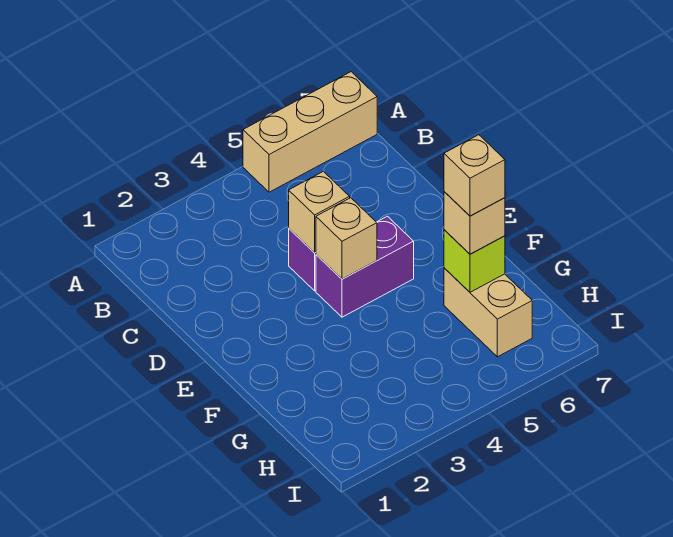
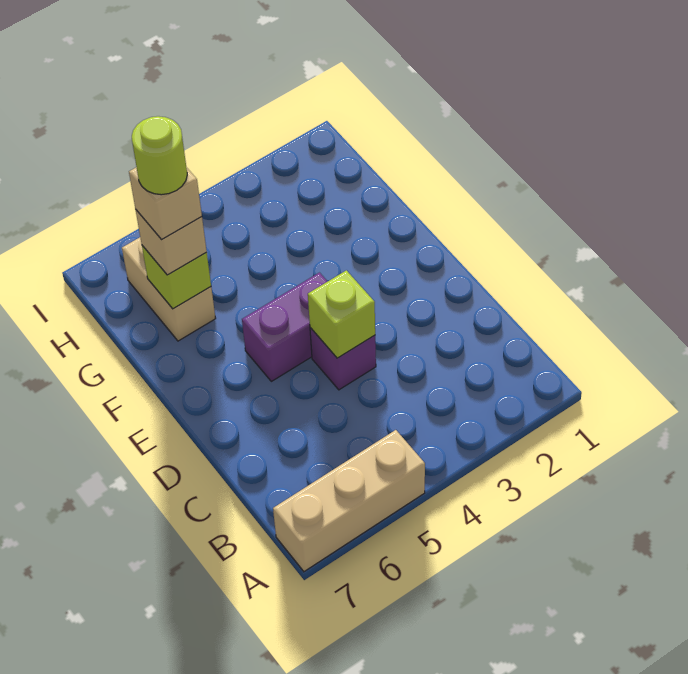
tan 1x1 brick [289,171,350,253] -> lime 1x1 brick [308,270,375,358]
tan 1x1 brick [316,198,377,279] -> none
none -> lime 1x1 round brick [132,116,187,195]

